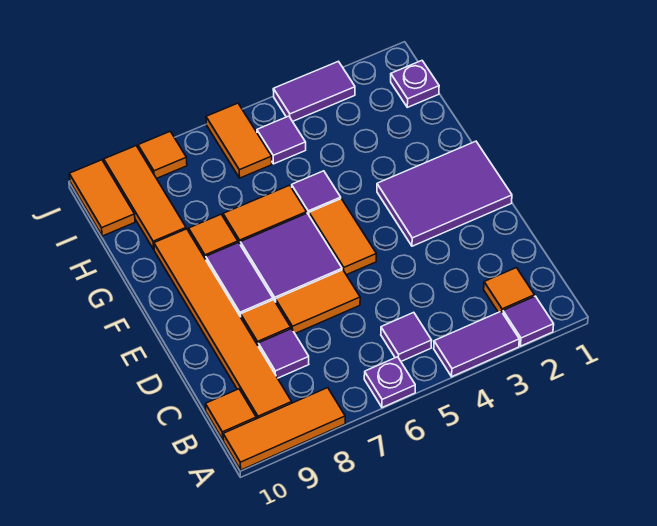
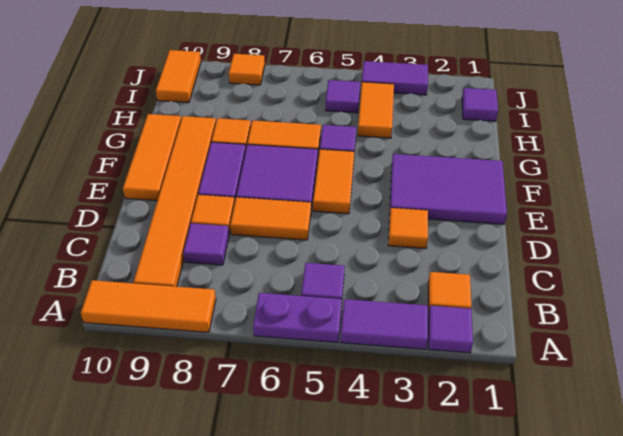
purple 1x1 plate [364,357,415,408] -> purple 1x2 plate [253,293,342,342]
orange 1x1 tile [206,389,256,439] -> orange 1x1 tile moved to [388,208,428,248]
orange 1x3 tile [104,146,186,249] -> orange 1x3 tile moved to [123,114,181,201]
purple 1x1 plate [391,61,439,107] -> purple 1x1 tile [462,88,498,121]
orange 1x2 tile [206,103,272,178] -> orange 1x2 tile moved to [358,82,394,138]

